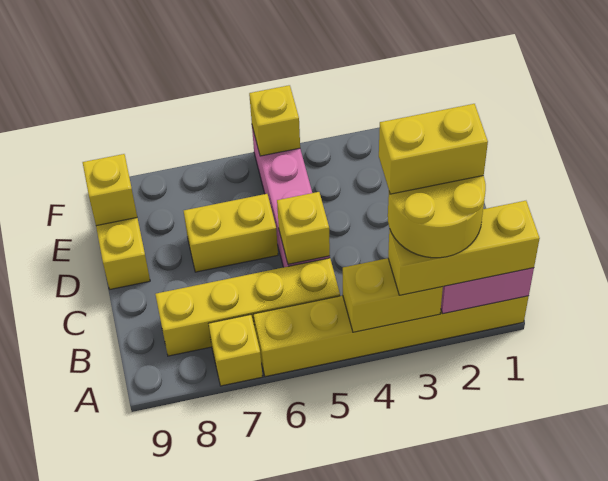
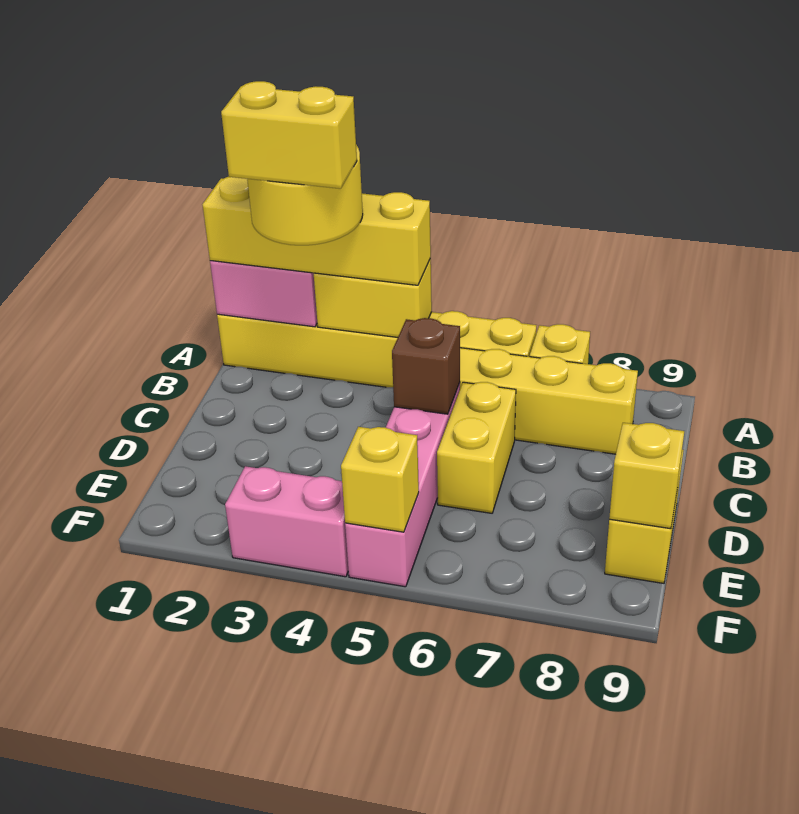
yellow 1x3 brick [388,201,540,295] -> yellow 1x4 brick [202,177,431,285]
yellow 1x1 brick [277,192,330,264] -> brown 1x1 brick [392,318,460,414]
yellow 1x2 brick [184,194,278,272] -> yellow 1x2 brick turned to [437,382,516,513]
none -> pink 1x2 brick [225,466,348,577]

